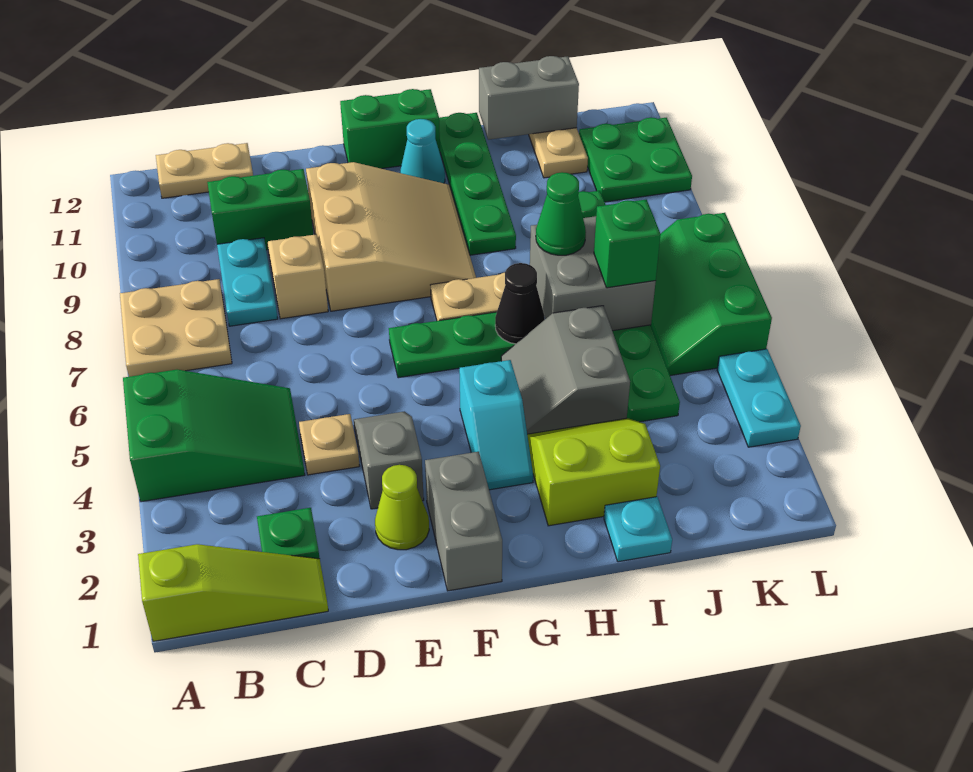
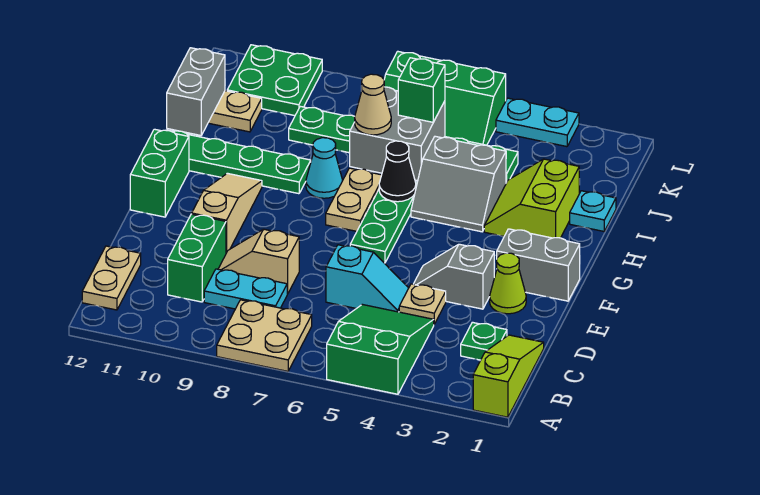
tan 3x3 slope [306,162,476,311] -> tan 1x3 slope [192,173,262,253]
cyan 1x2 slope [459,360,533,490] -> cyan 1x2 slope moved to [326,245,408,312]
cyan 1x1 cone [400,119,445,183] -> cyan 1x1 cone moved to [306,138,343,198]
green 1x1 cone [536,172,586,255] -> tan 1x1 cone [355,74,391,135]

